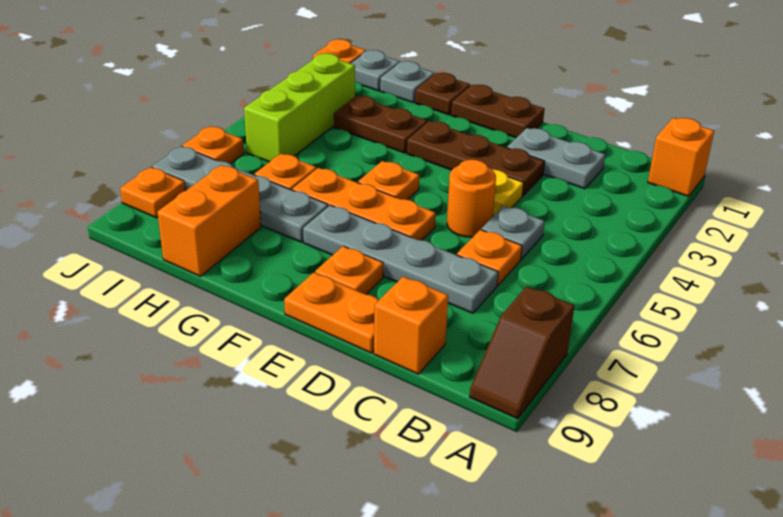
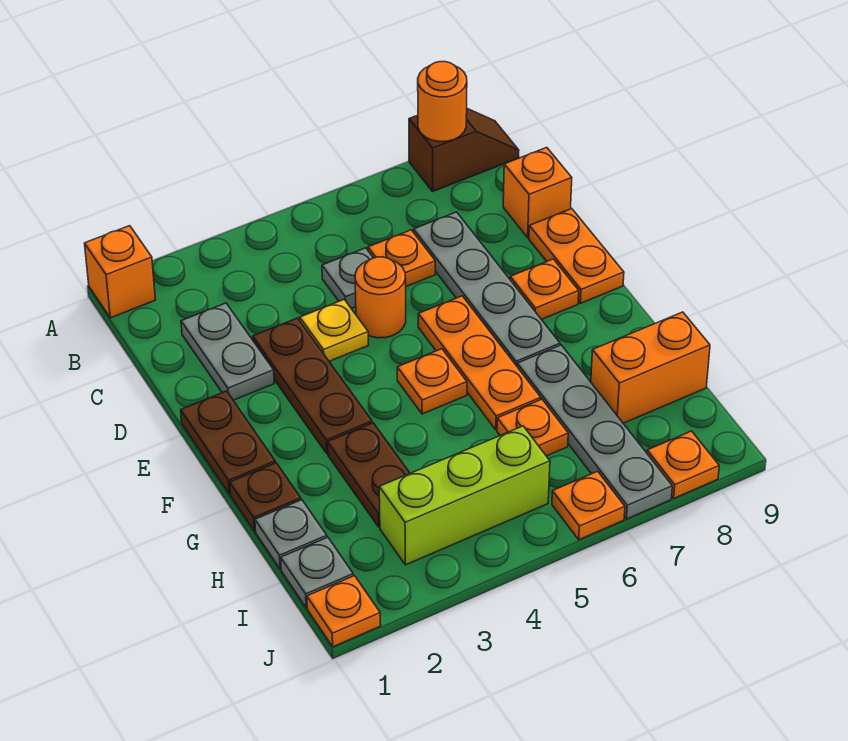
none -> orange 1x1 round brick [418,62,467,142]

